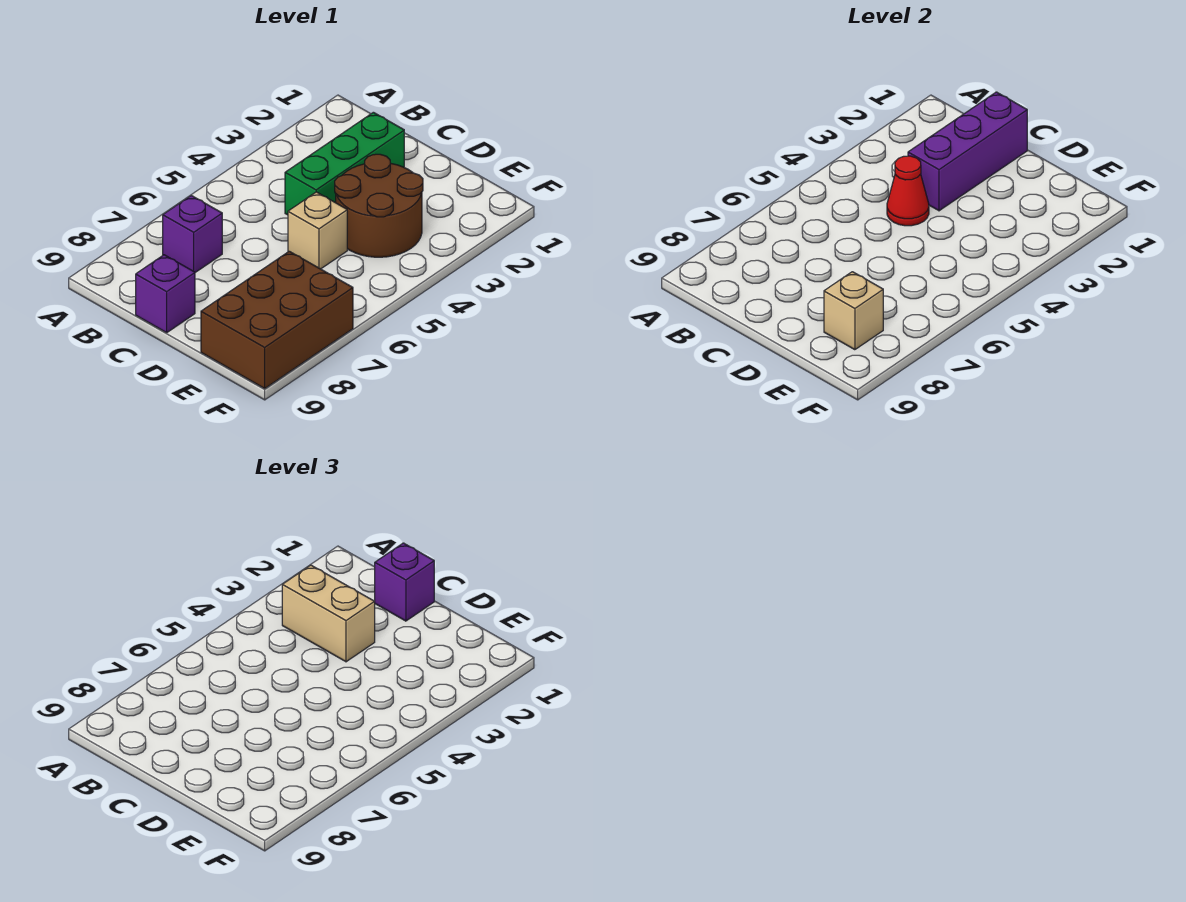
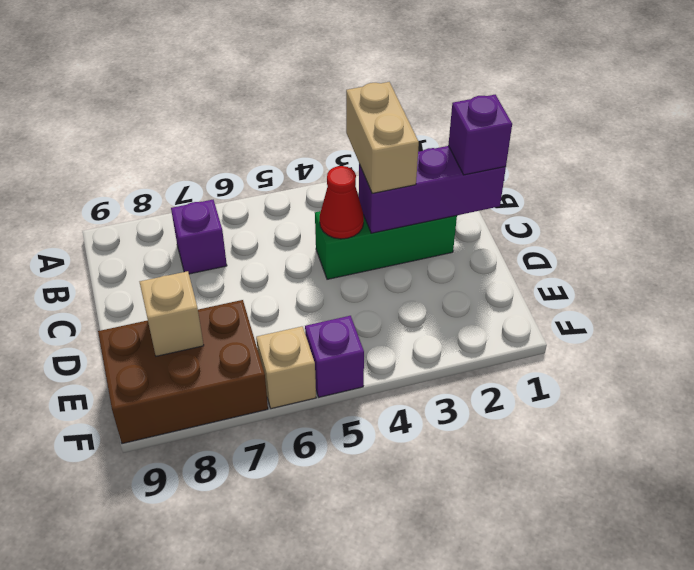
purple 1x1 brick [136,255,195,333] -> purple 1x1 brick moved to [305,316,364,397]
brown 2x2 round brick [335,154,423,257] -> none
tan 1x1 brick [288,192,347,269] -> tan 1x1 brick moved to [256,326,316,409]

